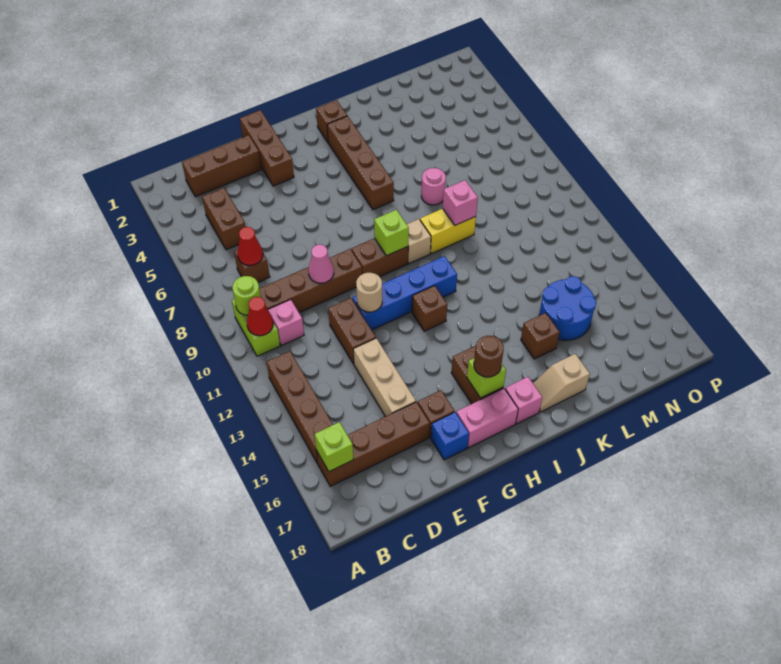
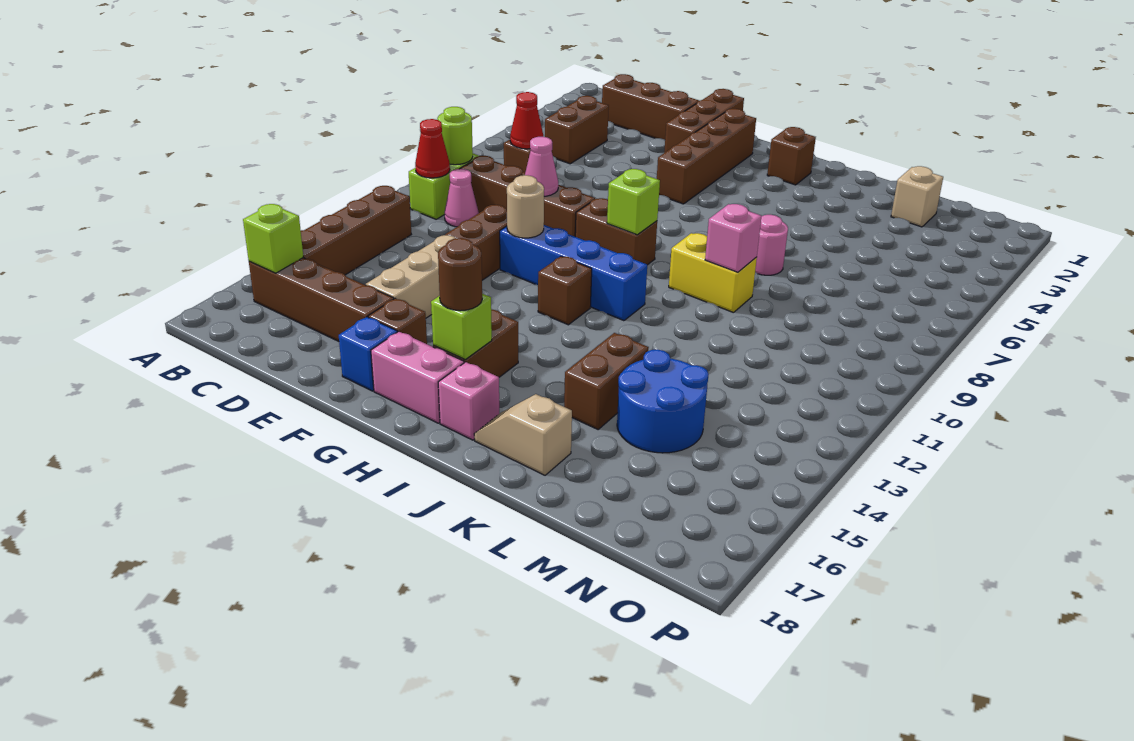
pink 1x1 brick [268,300,304,345] -> pink 1x1 cone [444,169,479,227]
brown 1x4 brick [327,116,394,210] -> brown 1x4 brick moved to [657,109,756,204]
tan 1x1 brick [407,219,431,264] -> tan 1x1 brick moved to [891,166,943,227]
brown 1x1 brick [521,313,560,359] -> brown 1x2 brick [564,333,649,429]

